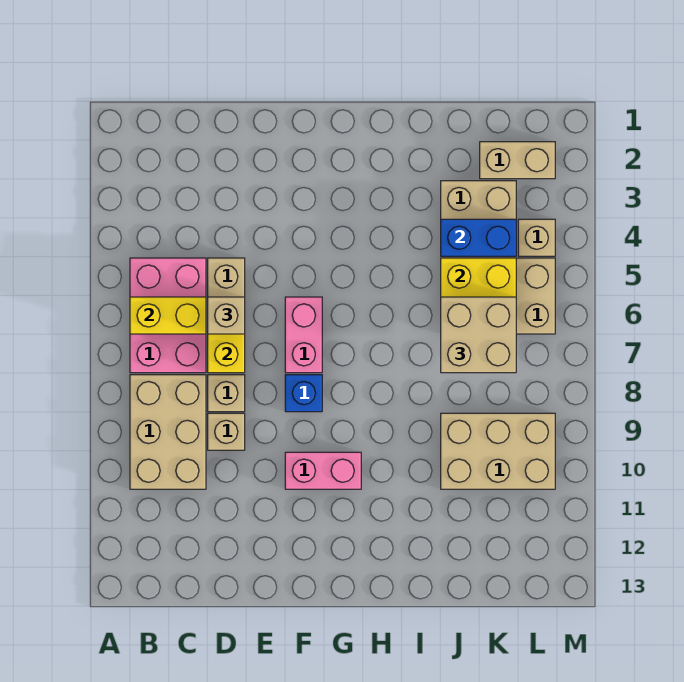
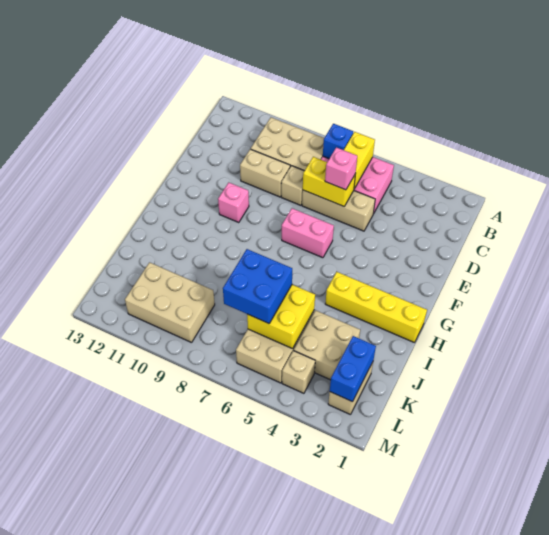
tan 1x1 brick [208,297,245,334] -> pink 1x1 brick [325,147,357,190]
tan 1x1 brick [208,413,245,450] -> tan 1x2 brick [240,149,290,197]
blue 1x1 brick [285,375,322,412] -> blue 1x1 brick moved to [323,124,353,159]
pink 1x2 brick [285,452,361,489] -> pink 1x1 brick [218,183,249,223]
none -> yellow 1x4 brick [325,272,427,343]
blue 1x2 brick [441,219,516,256] -> blue 1x2 brick moved to [330,336,376,402]
tan 2x2 brick [441,297,516,373] -> blue 2x2 brick [223,249,292,324]
tan 2x3 brick [441,413,555,489] -> tan 2x3 brick turned to [125,262,215,343]

